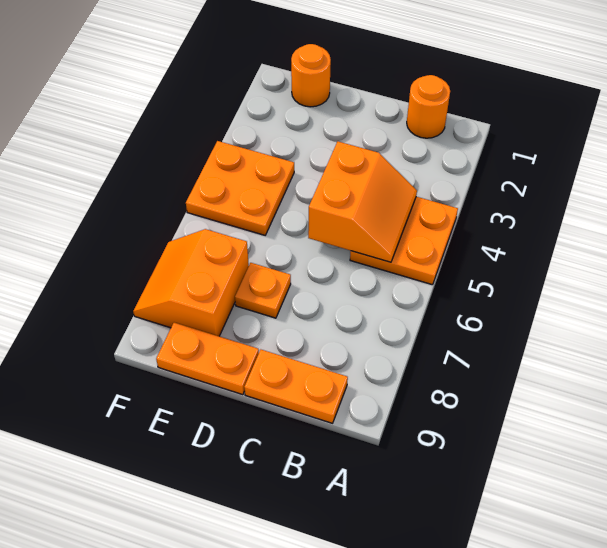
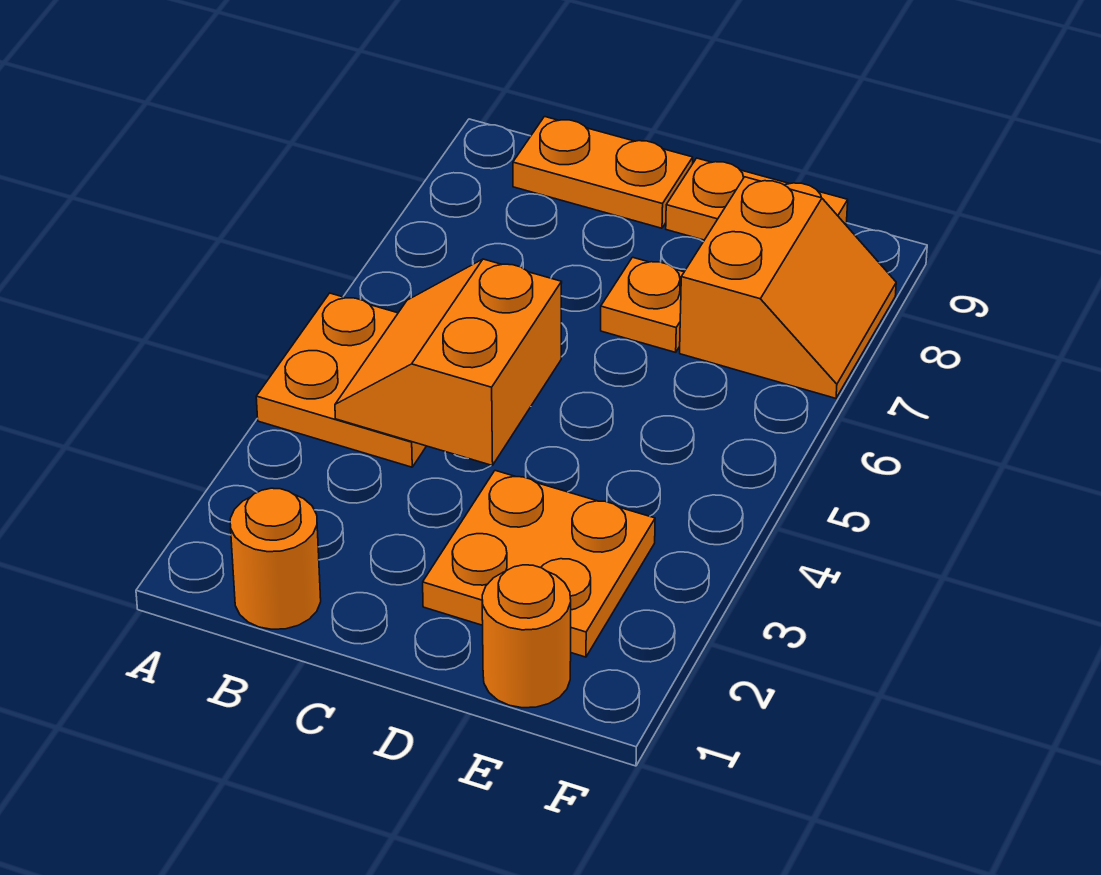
orange 2x2 plate [186,141,294,235] -> orange 2x2 plate moved to [423,471,655,657]

